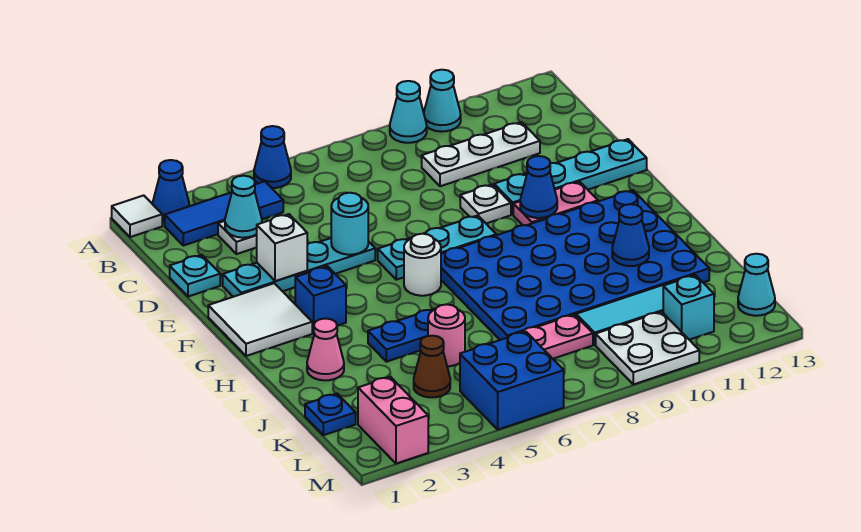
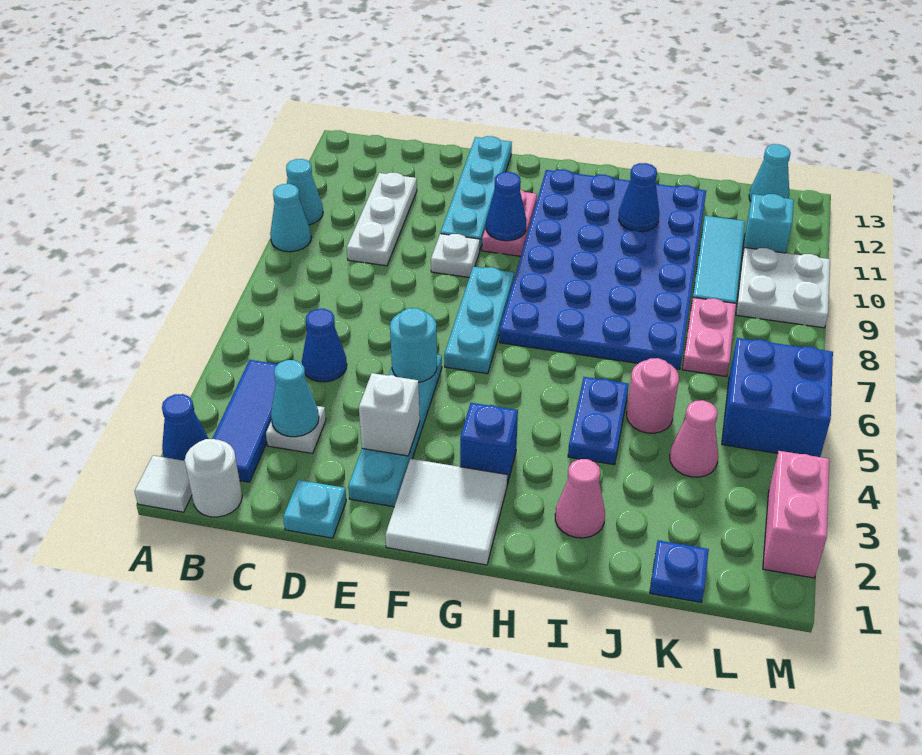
blue 1x1 cone [254,126,291,188] -> blue 1x1 cone moved to [302,309,347,382]
white 1x1 round brick [404,234,441,296] -> white 1x1 round brick moved to [185,439,242,517]
brown 1x1 cone [414,336,450,397] -> pink 1x1 cone [670,400,718,477]
pink 1x2 brick [358,377,428,464] -> pink 1x2 brick turned to [763,451,829,578]

